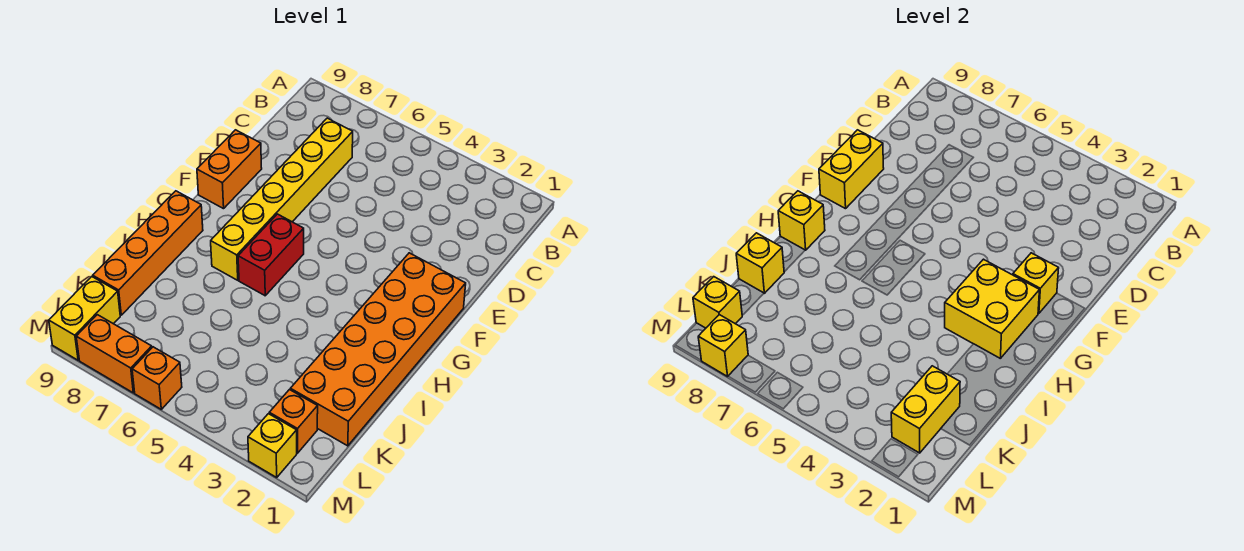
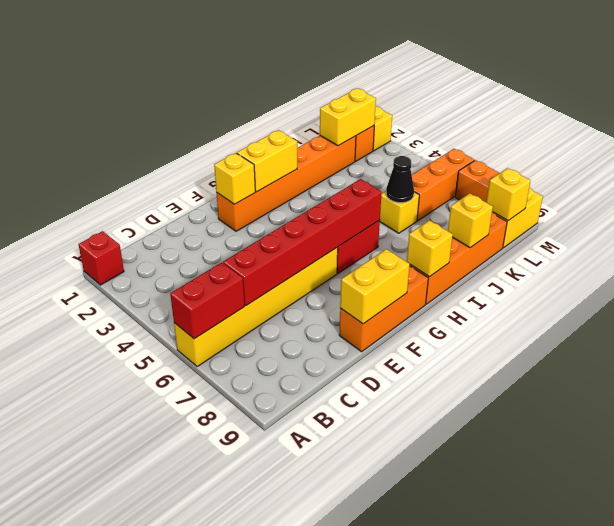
none -> red 1x1 brick [78,231,124,285]
none -> red 1x2 brick [170,262,244,339]
none -> red 1x6 brick [223,179,382,306]
yellow 1x6 brick [211,118,353,280] -> yellow 1x6 brick moved to [174,247,338,367]
orange 1x2 brick [197,130,262,209] -> orange 1x3 brick [339,266,428,352]
orange 2x6 brick [290,253,466,446] -> orange 1x6 brick [216,136,356,231]
yellow 2x2 brick [945,259,1039,358] -> yellow 1x2 brick [237,130,297,192]
none -> black 1x1 cone [386,156,414,203]
orange 1x1 brick [132,347,182,409] -> orange 1x3 brick [412,149,474,221]
yellow 1x1 brick [698,315,748,376] -> yellow 1x1 brick moved to [380,191,419,233]

